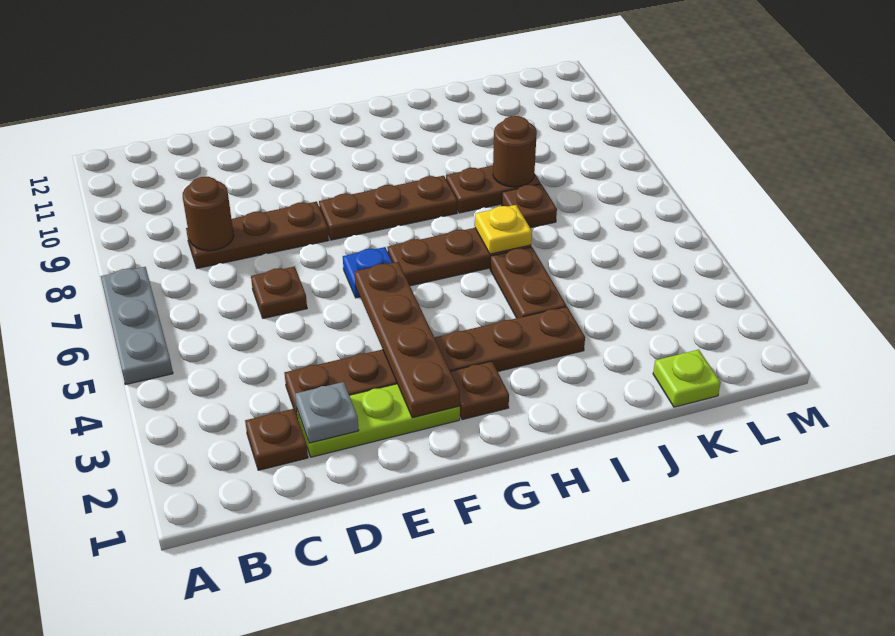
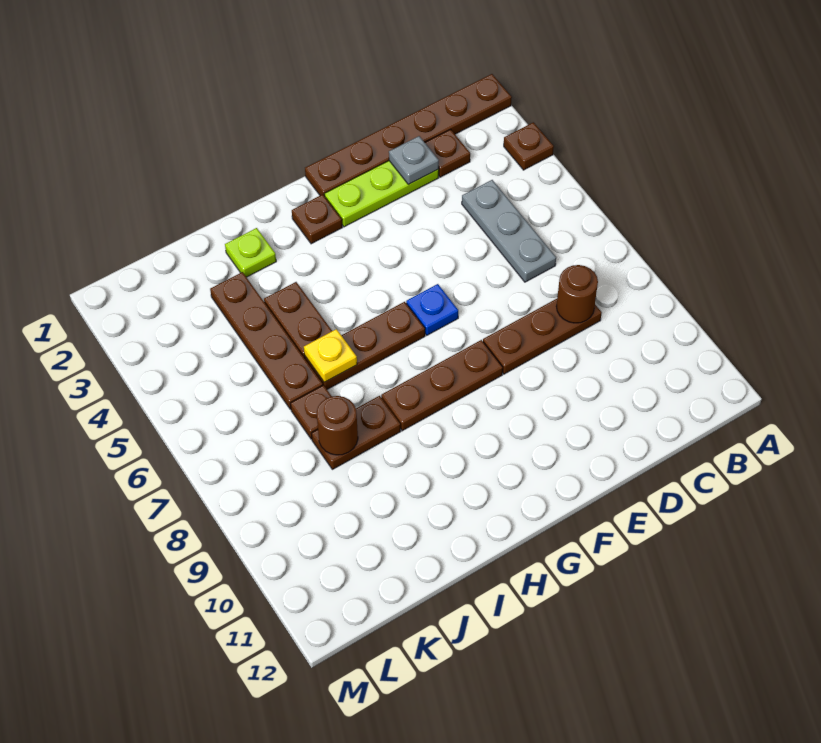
grey 1x3 plate [101,267,173,385] -> grey 1x3 plate moved to [462,180,556,282]
brown 1x6 plate [285,307,585,418] -> brown 1x6 plate moved to [305,74,512,196]
brown 1x1 plate [251,266,307,318] -> brown 1x1 plate moved to [504,122,554,170]
brown 1x4 plate [354,262,460,418] -> brown 1x4 plate moved to [210,272,323,409]
lime 1x1 plate [653,350,721,407] -> lime 1x1 plate moved to [225,228,276,277]

